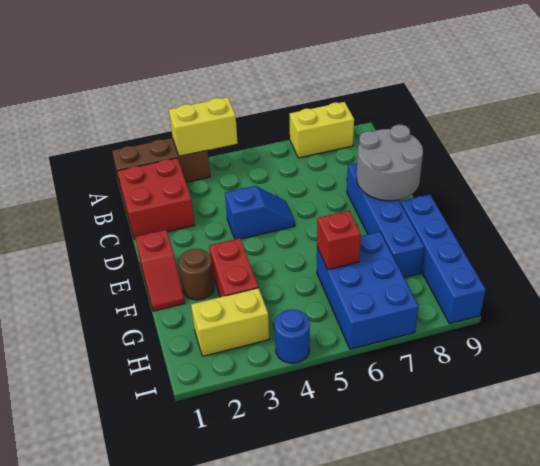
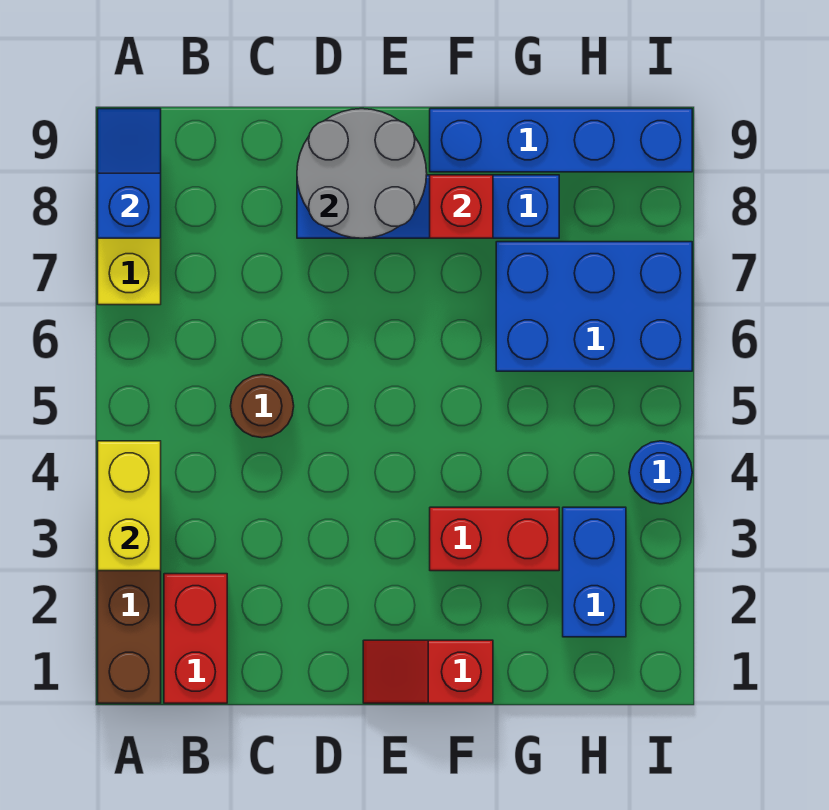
red 2x2 brick [118,158,195,239] -> red 1x2 brick [164,574,227,703]
blue 1x2 slope [225,186,295,239] -> blue 1x2 slope moved to [98,109,161,238]
red 1x2 slope [135,230,185,311] -> red 1x2 slope turned to [363,640,493,703]
brown 1x1 round brick [179,249,214,300] -> brown 1x1 round brick moved to [231,374,294,438]
red 1x1 brick [317,211,361,269] -> red 1x1 brick moved to [430,175,493,238]
yellow 1x2 brick [191,288,269,356] -> blue 1x2 brick [563,507,626,637]

